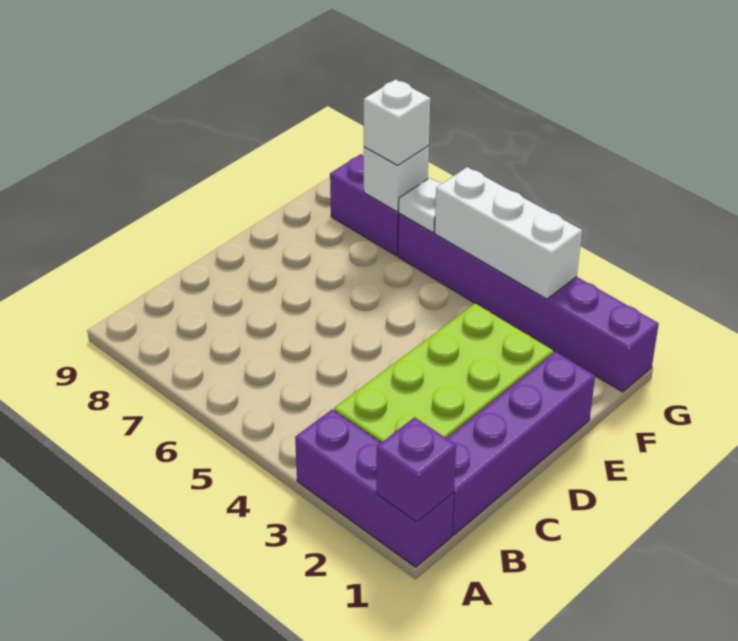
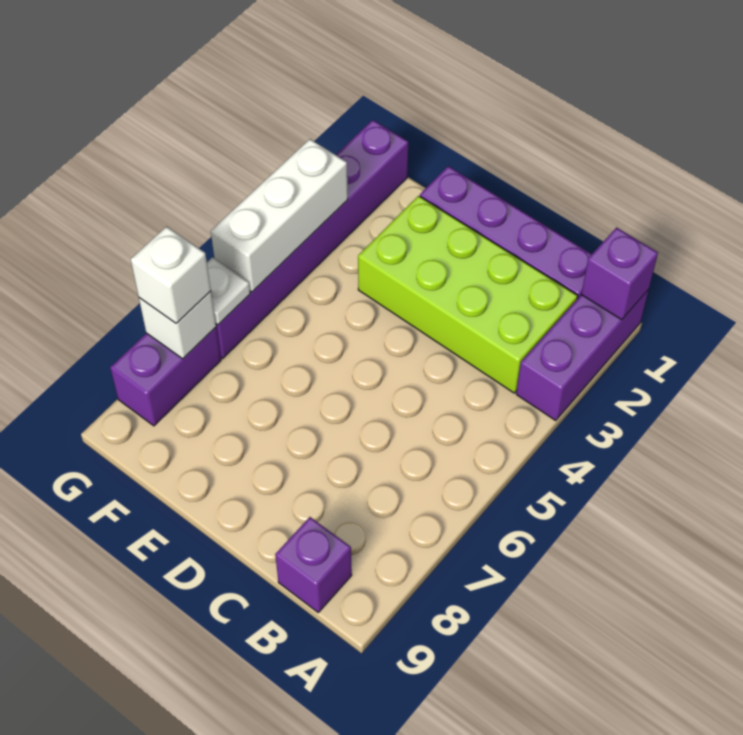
none -> purple 1x1 brick [275,517,352,612]

